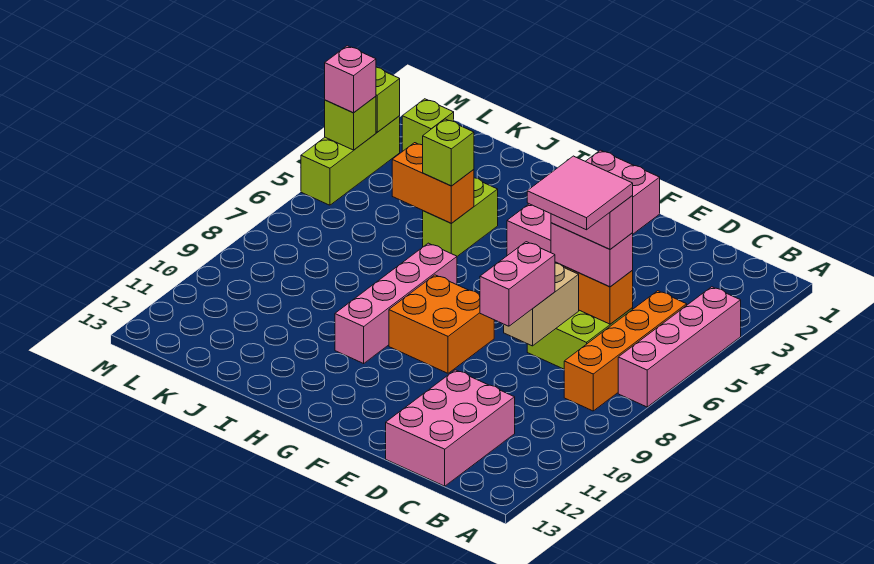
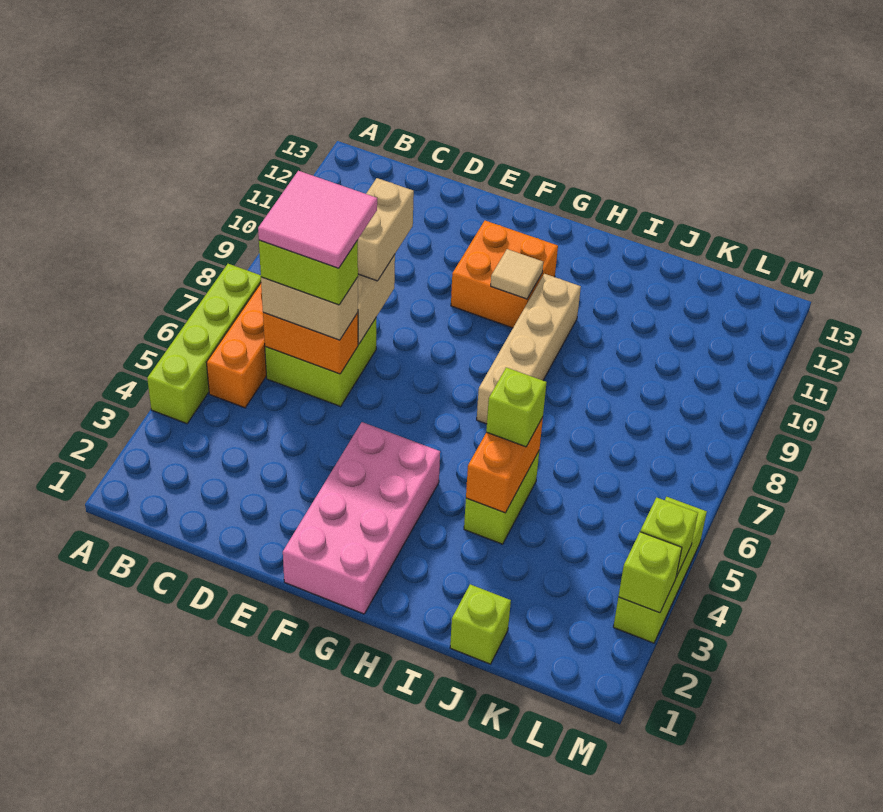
pink 1x4 brick [618,287,741,407] -> lime 1x4 brick [147,264,261,424]
pink 1x2 brick [551,223,633,287] -> tan 1x2 brick [261,277,358,340]
pink 1x2 brick [551,195,633,249] -> lime 1x2 brick [259,240,358,305]
pink 2x3 brick [386,370,515,486] -> none
pink 1x2 brick [480,242,555,326] -> tan 1x2 brick [358,178,414,281]
orange 2x2 brick [389,275,494,373] -> orange 2x2 brick moved to [451,221,558,328]
none -> tan 1x1 tile [491,249,543,299]
pink 1x4 brick [335,243,457,363] -> tan 1x4 brick [477,274,581,424]
orange 1x2 brick [392,143,474,223] -> orange 1x2 brick turned to [466,417,543,513]
lime 1x1 brick [402,99,454,152] -> lime 1x1 brick moved to [450,584,511,664]
pink 1x1 brick [325,46,376,113] -> none

